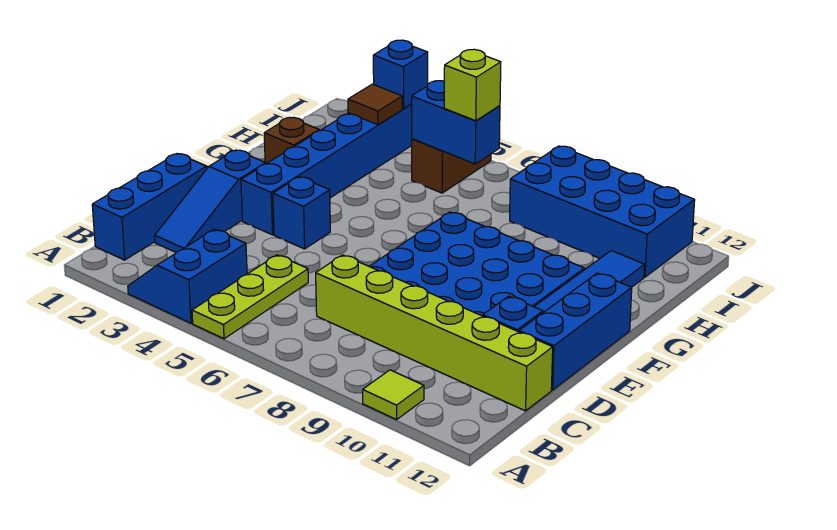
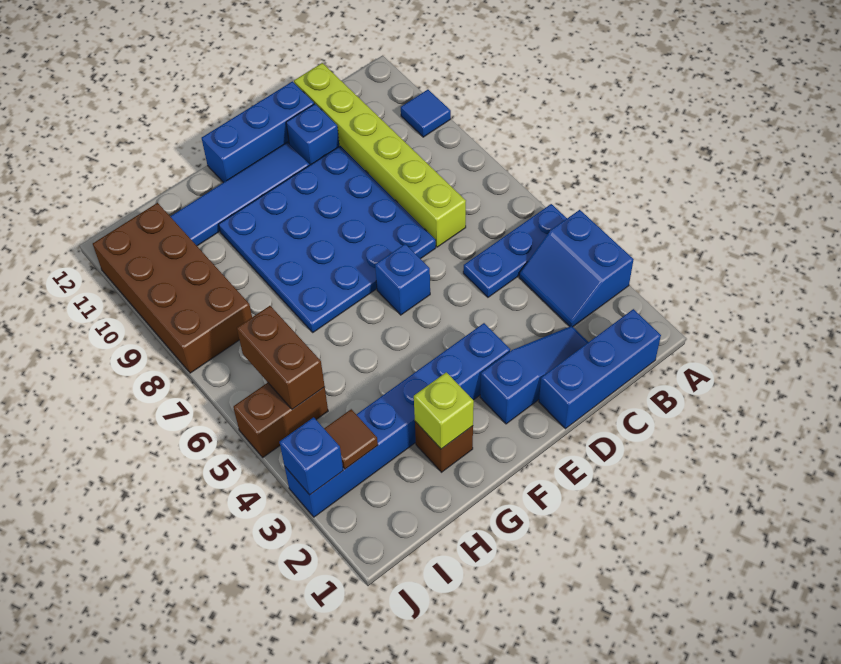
blue 2x2 slope [128,229,247,323] -> blue 2x2 slope turned to [519,210,634,327]
lime 1x3 plate [192,255,308,339] -> blue 1x3 plate [463,204,567,297]
lime 1x1 tile [363,370,424,420] -> blue 1x1 tile [401,90,451,137]
blue 1x1 brick [273,177,330,249] -> blue 1x1 brick moved to [375,244,430,315]
blue 1x2 brick [412,81,500,164] -> brown 1x2 brick [237,306,325,409]
lime 1x1 brick [444,49,501,121] -> lime 1x1 brick moved to [414,372,474,449]
blue 2x4 brick [510,146,695,277] -> brown 2x4 brick [93,203,252,373]

